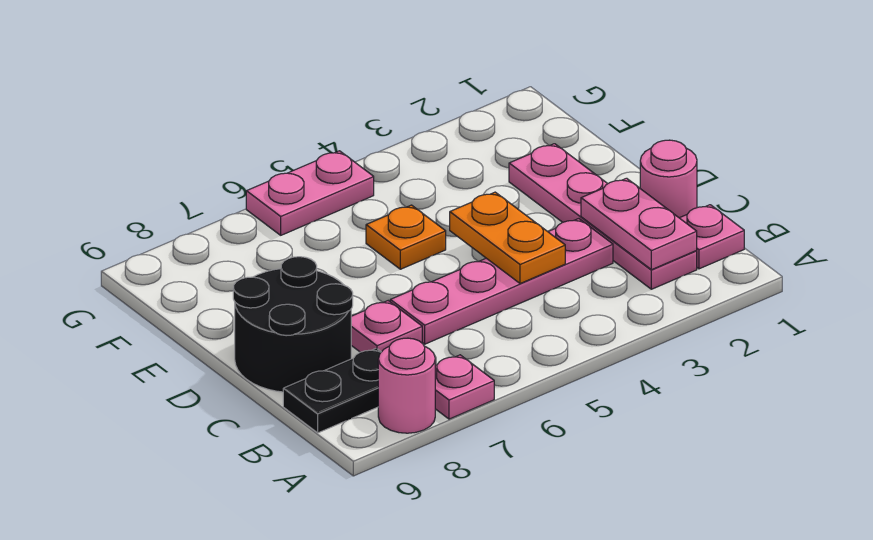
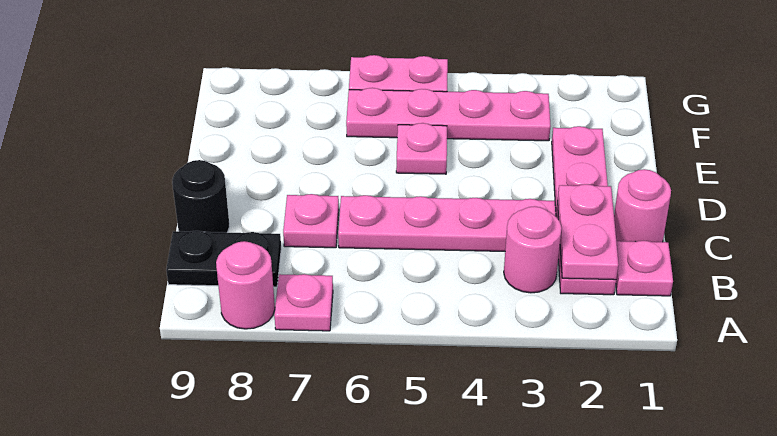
none -> pink 1x1 round brick [504,206,562,293]
orange 1x2 plate [450,192,565,284] -> none
black 2x2 round brick [233,257,353,392] -> black 1x1 round brick [172,160,230,233]
orange 1x1 plate [366,205,446,269] -> pink 1x1 plate [396,123,447,174]
none -> pink 1x4 plate [346,88,551,141]

